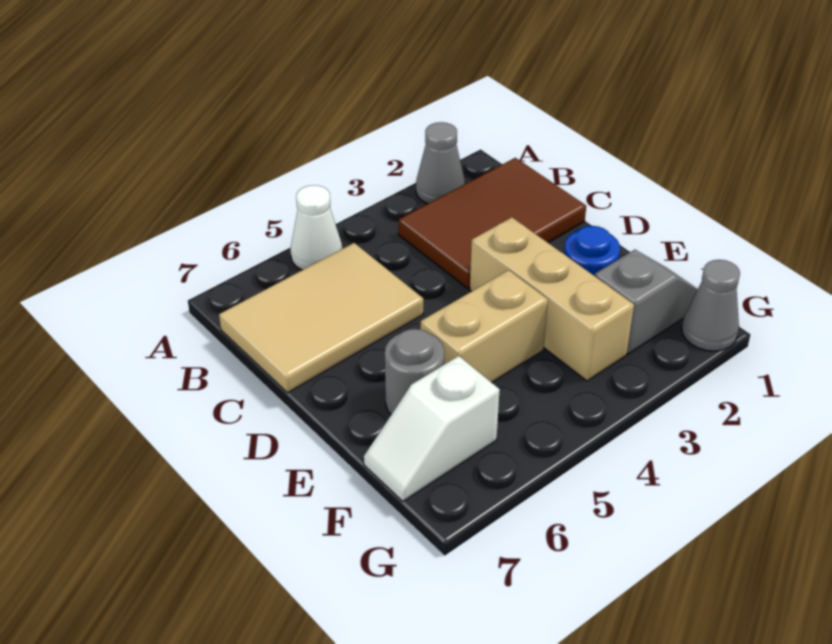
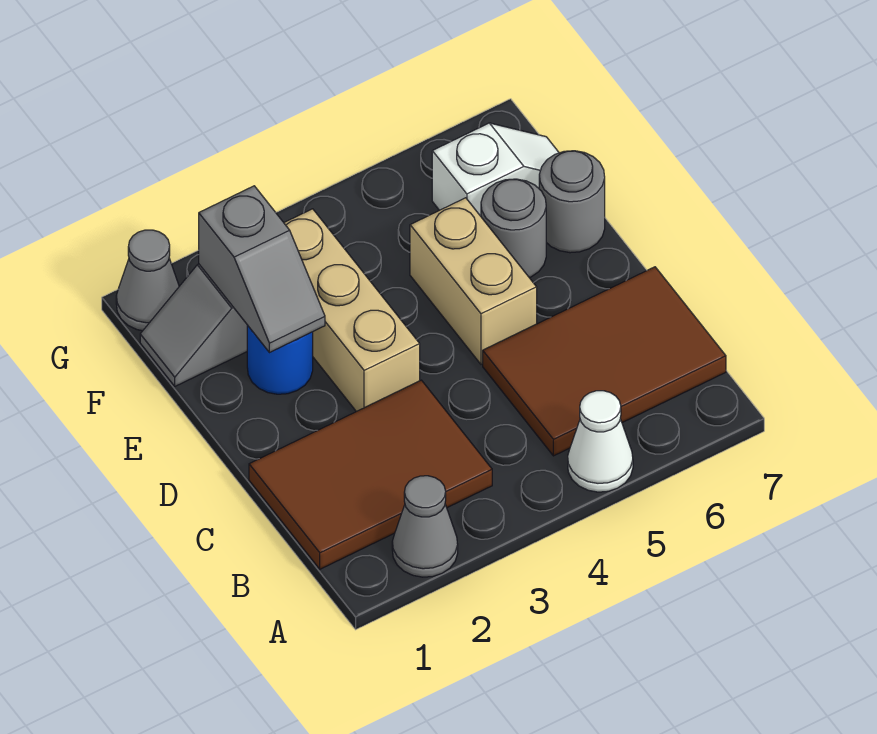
tan 2x3 tile [219,243,423,393] -> brown 2x3 tile [483,267,726,456]
none -> grey 1x2 slope [199,186,325,353]
tan 1x2 brick [421,270,548,383] -> tan 1x2 brick turned to [410,198,537,364]
none -> grey 1x1 round brick [539,151,605,253]

